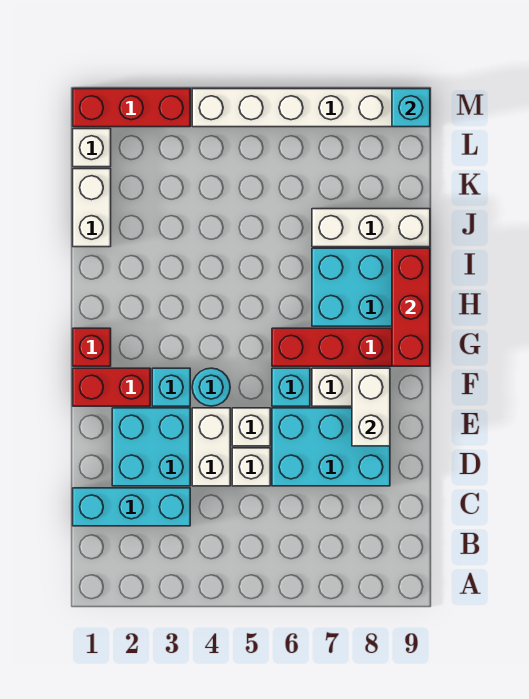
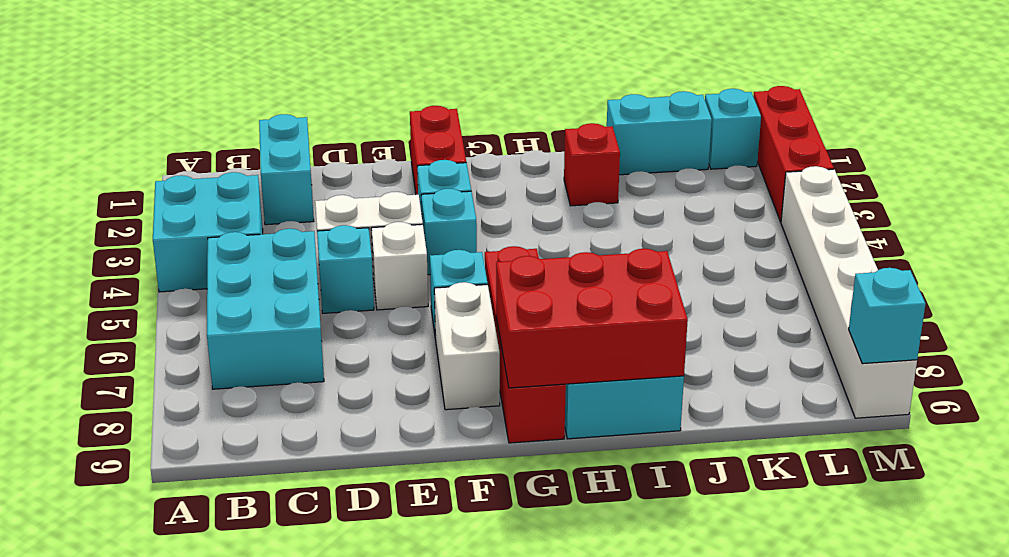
cyan 1x3 brick [73,488,190,526] -> cyan 1x2 brick [259,114,314,225]
cyan 2x2 brick [112,408,190,486] -> cyan 2x2 brick moved to [153,172,263,292]
white 1x1 brick [232,448,270,486] -> cyan 1x1 brick [317,225,374,313]
cyan 2x3 brick [272,408,390,486] -> cyan 2x3 brick moved to [207,229,324,389]
white 1x2 brick [352,368,390,446] -> none
cyan 1x1 round brick [192,368,230,406] -> cyan 1x1 brick [421,189,477,275]
red 1x1 brick [73,328,111,366] -> red 1x1 brick moved to [564,123,620,206]
red 1x3 brick [392,248,430,366] -> red 2x3 brick [496,249,688,388]
white 1x2 brick [73,169,111,247] -> cyan 1x2 brick [607,91,712,175]
white 1x3 brick [312,209,430,247] -> none
white 1x1 brick [73,129,111,167] -> cyan 1x1 brick [705,89,761,169]

